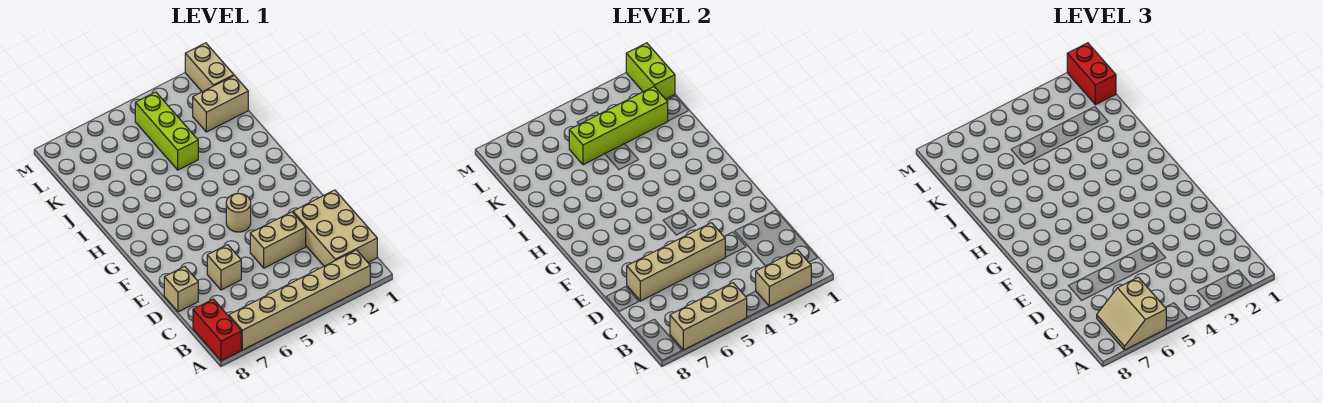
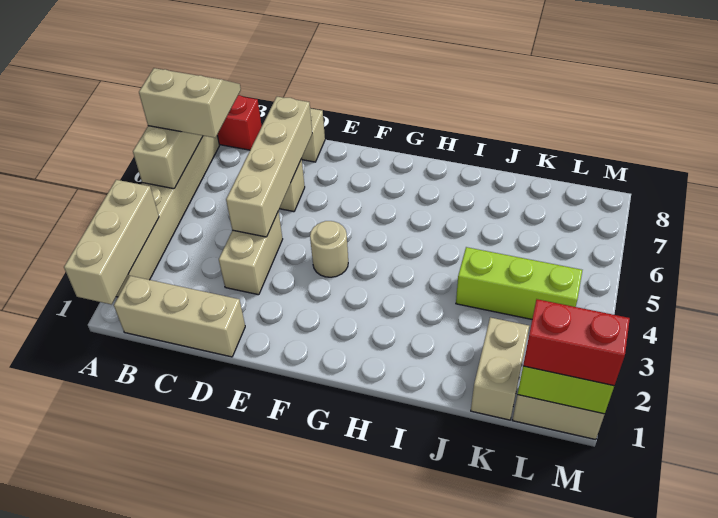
tan 1x2 brick [756,250,811,306] -> tan 1x3 brick [64,180,159,304]
tan 2x3 brick [293,190,377,266] -> tan 1x3 brick [114,276,245,357]
lime 1x4 brick [569,87,668,165] -> none

